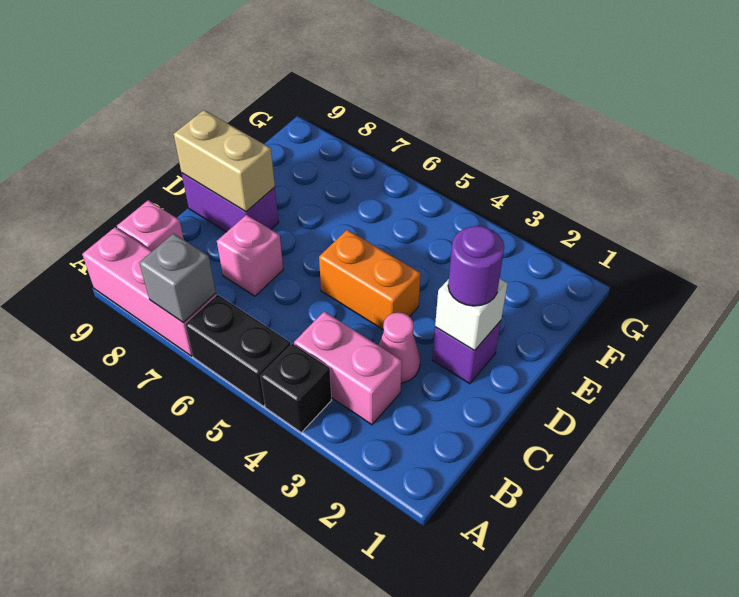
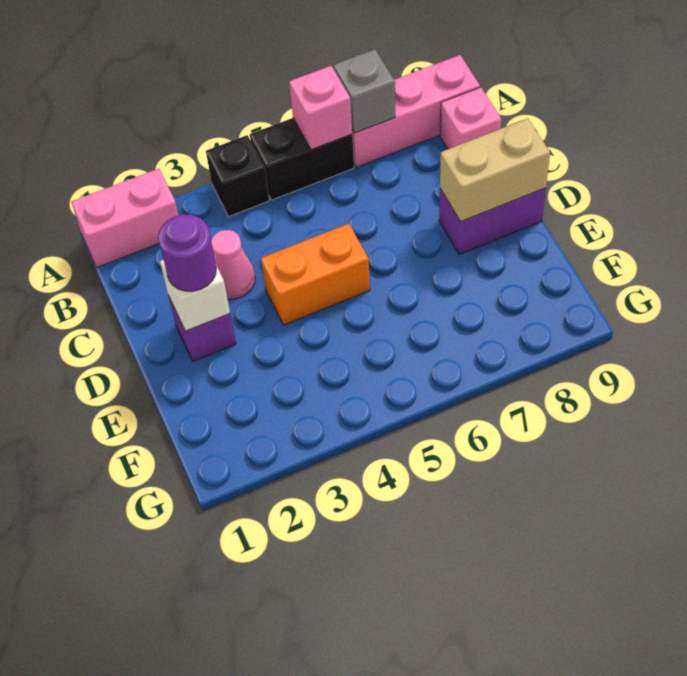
pink 1x2 brick [294,311,402,425] -> pink 1x2 brick moved to [72,169,178,267]
pink 1x1 brick [217,215,283,296] -> pink 1x1 brick moved to [289,66,352,150]

